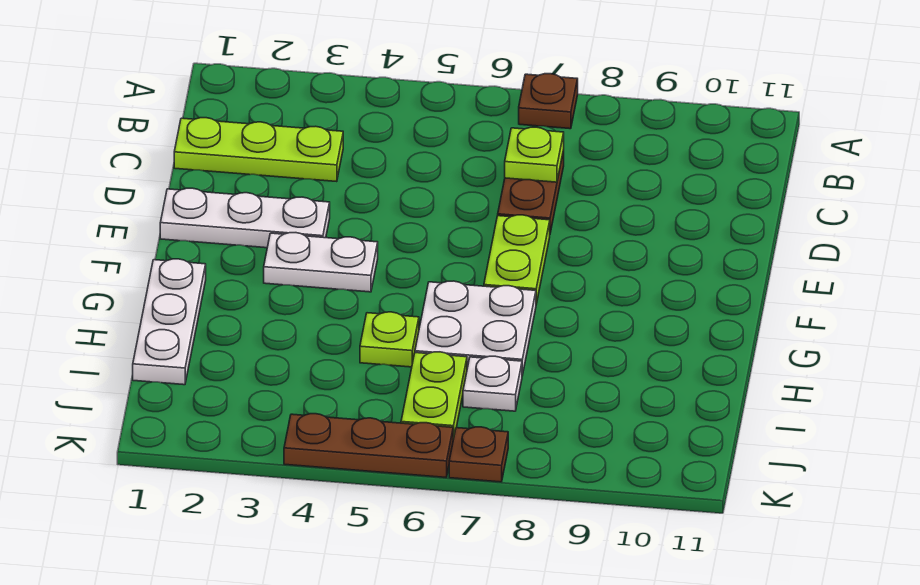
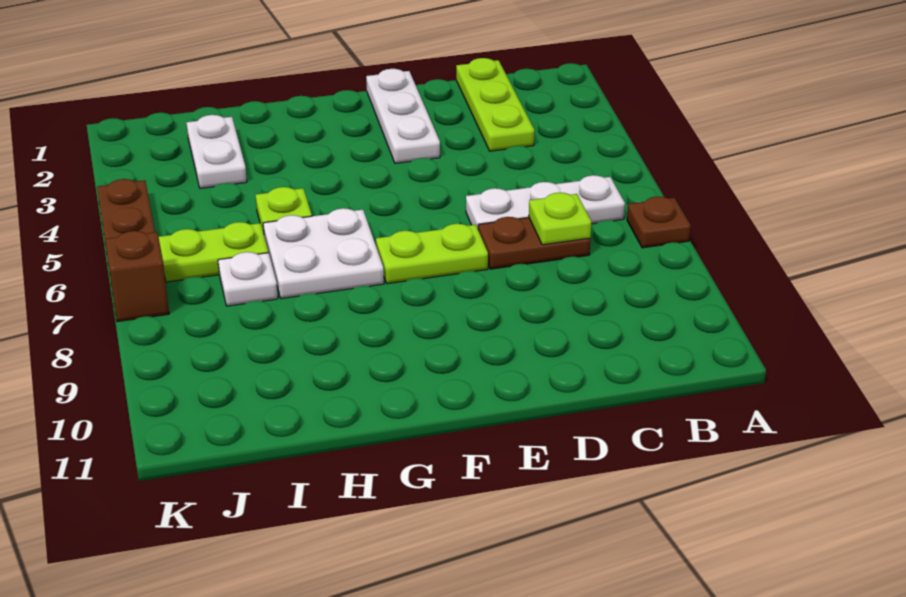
white 1x2 plate [264,233,378,292] -> white 1x2 plate moved to [186,115,247,188]
white 1x3 plate [133,259,206,385] -> white 1x3 plate moved to [466,175,625,228]
brown 1x1 plate [449,427,508,482] -> brown 1x1 brick [105,231,169,322]

